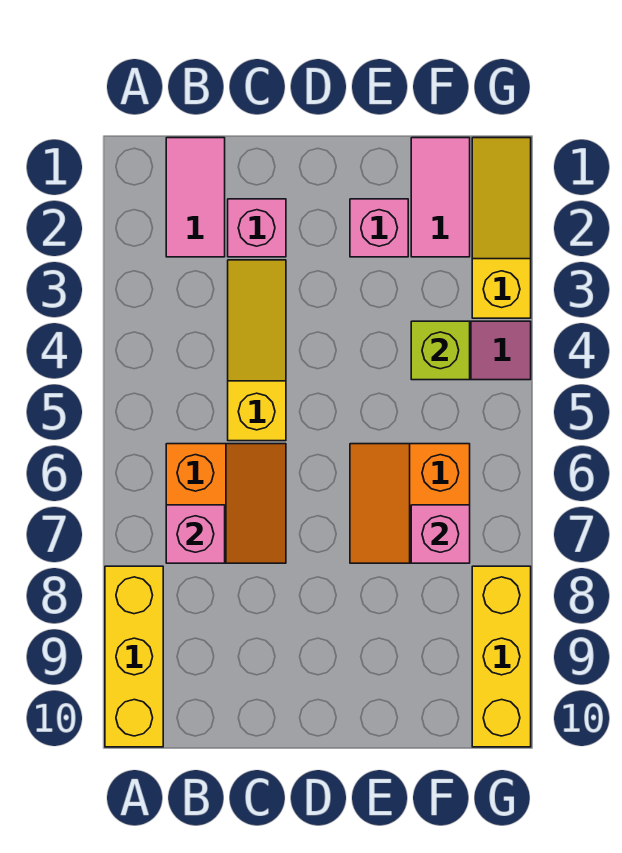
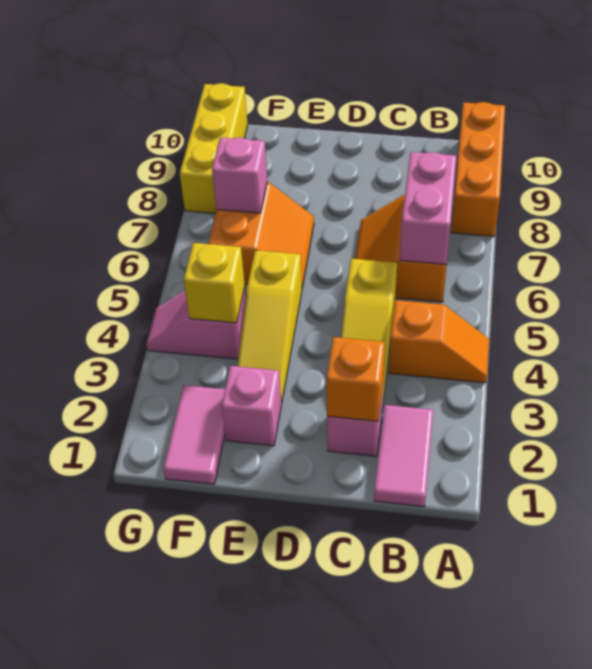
none -> orange 1x2 slope [389,300,489,383]
yellow 1x3 brick [105,566,163,747] -> orange 1x3 brick [451,102,505,236]
pink 1x1 brick [166,505,225,563] -> pink 1x2 brick [400,152,457,265]
none -> orange 1x1 brick [327,337,385,421]
lime 1x1 brick [411,321,470,380] -> yellow 1x1 brick [184,243,245,323]
yellow 1x3 slope [472,138,531,318] -> yellow 1x3 slope moved to [237,250,302,404]

